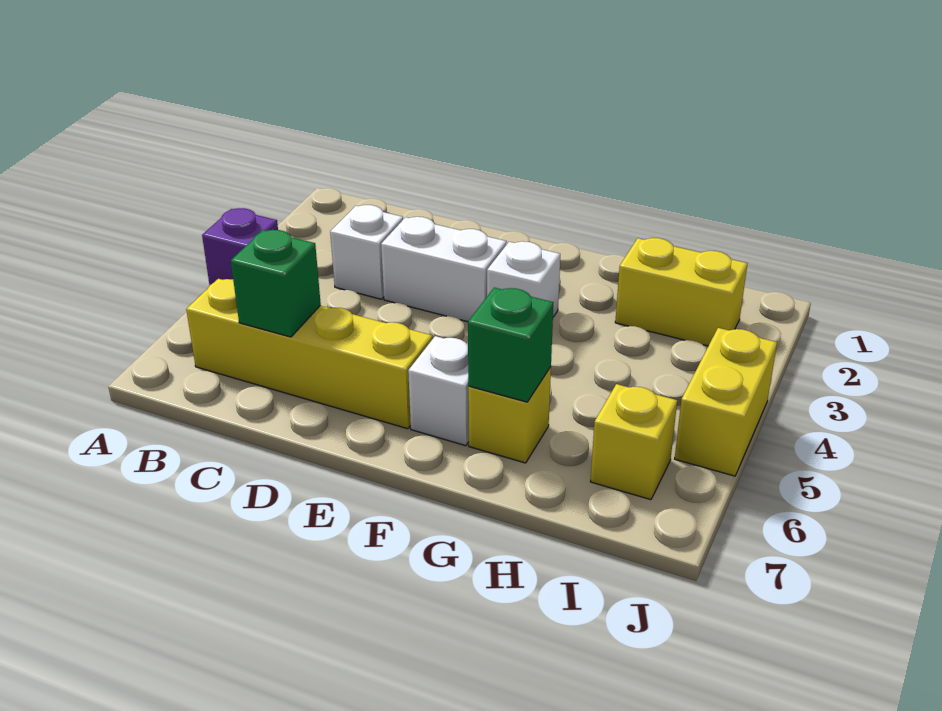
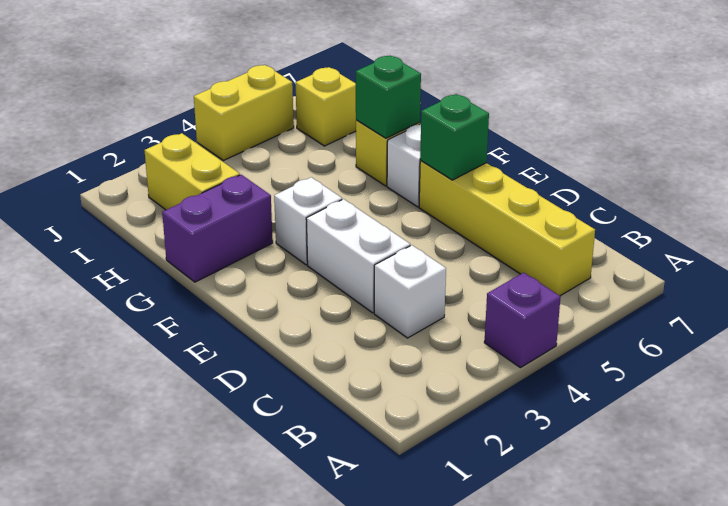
green 1x1 brick [231,230,321,337] -> green 1x1 brick moved to [420,94,489,180]
none -> purple 1x2 brick [162,175,273,282]

